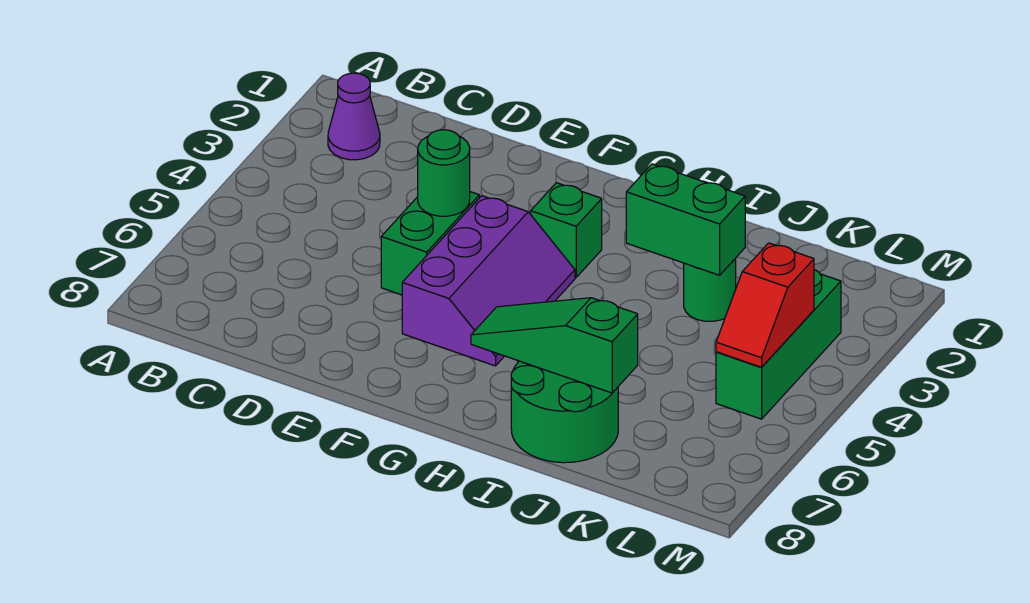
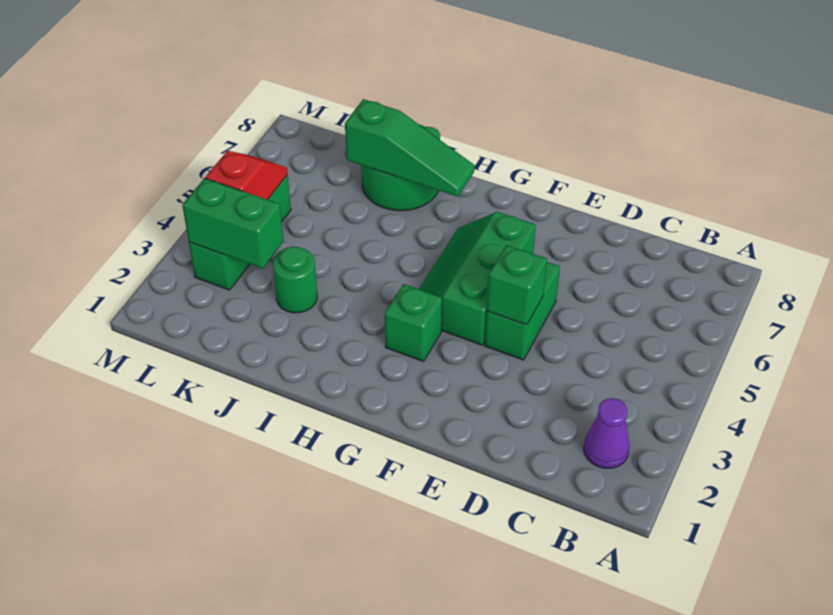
green 1x1 round brick [418,130,470,216] -> green 1x1 brick [487,245,547,325]
purple 2x3 slope [402,196,575,366] -> green 2x3 slope [419,212,536,345]
green 1x2 brick [626,164,745,275] -> green 1x2 brick moved to [182,178,284,269]

